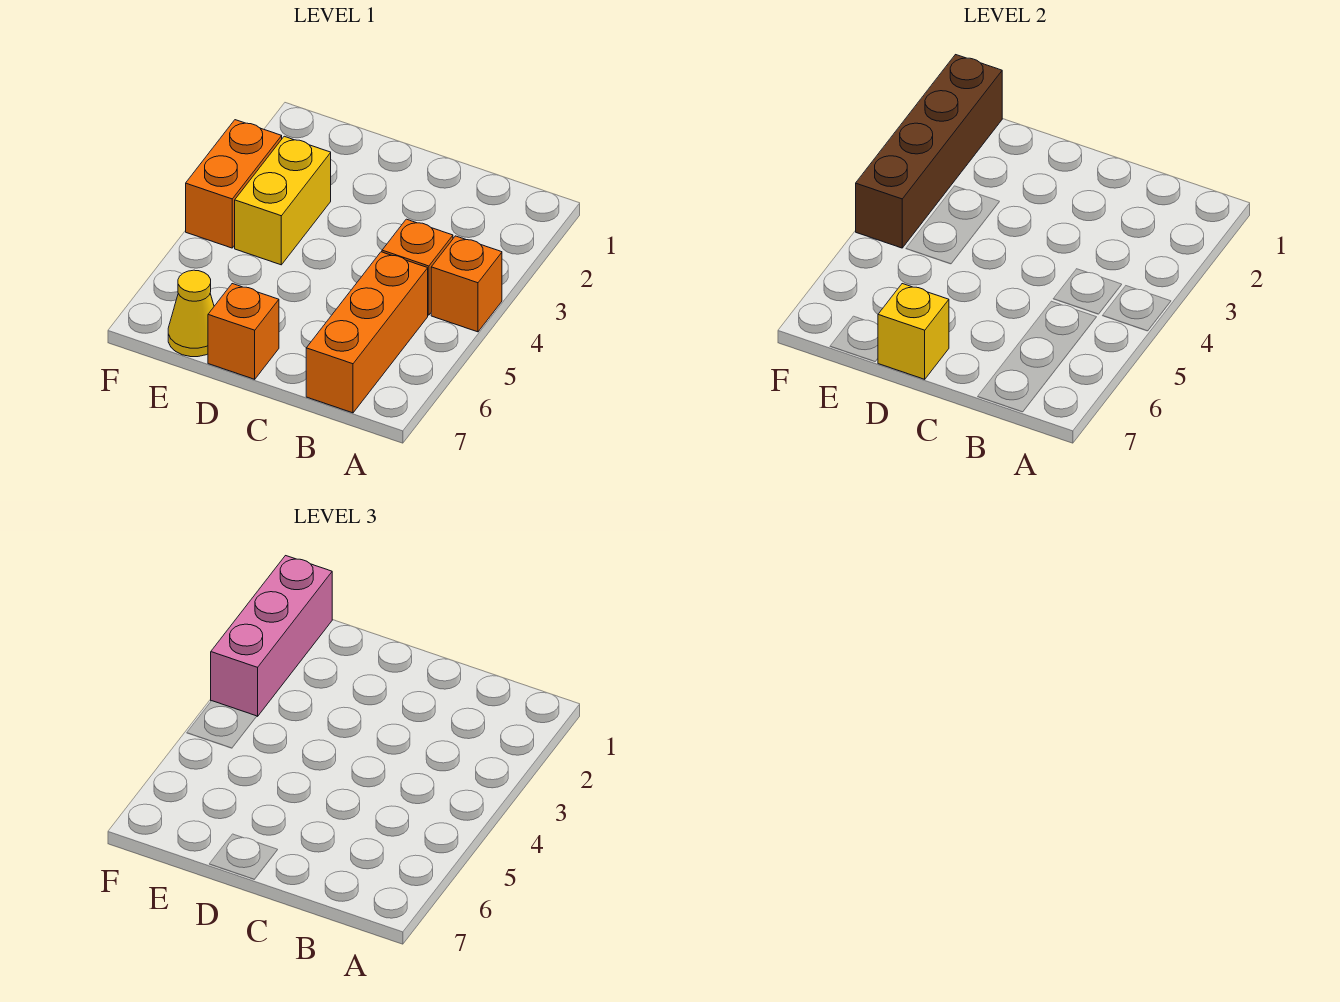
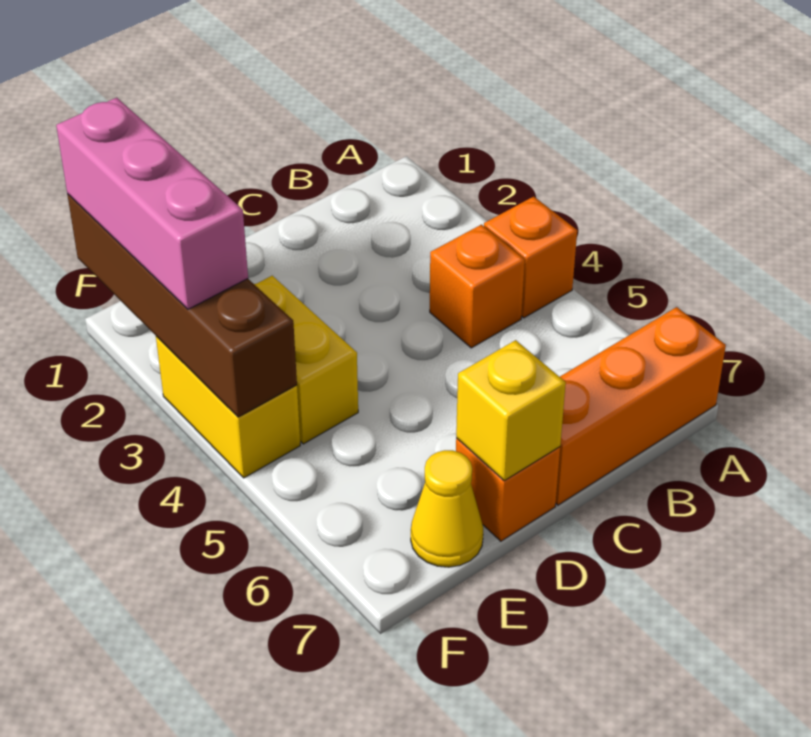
orange 1x3 brick [306,252,428,413] -> orange 1x3 brick turned to [556,307,726,505]
orange 1x2 brick [186,120,282,248] -> yellow 1x2 brick [156,336,300,478]

